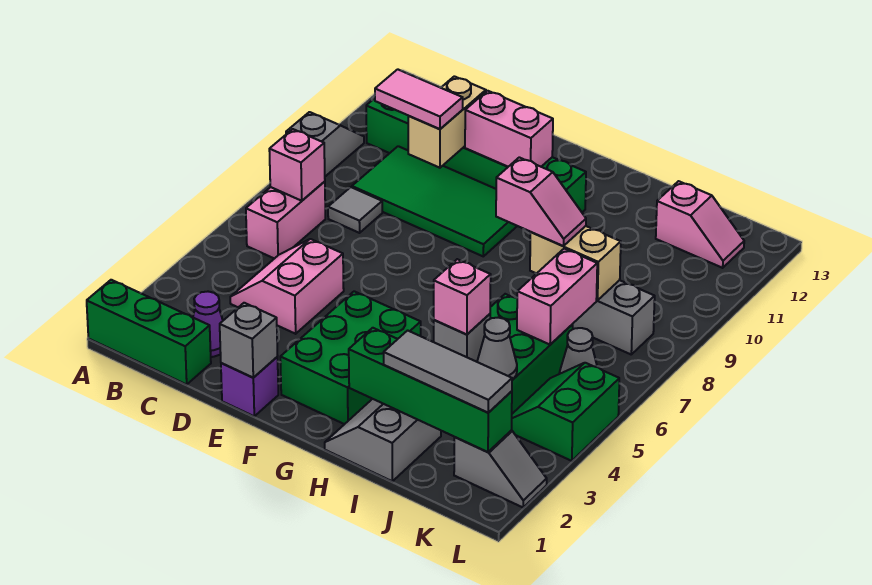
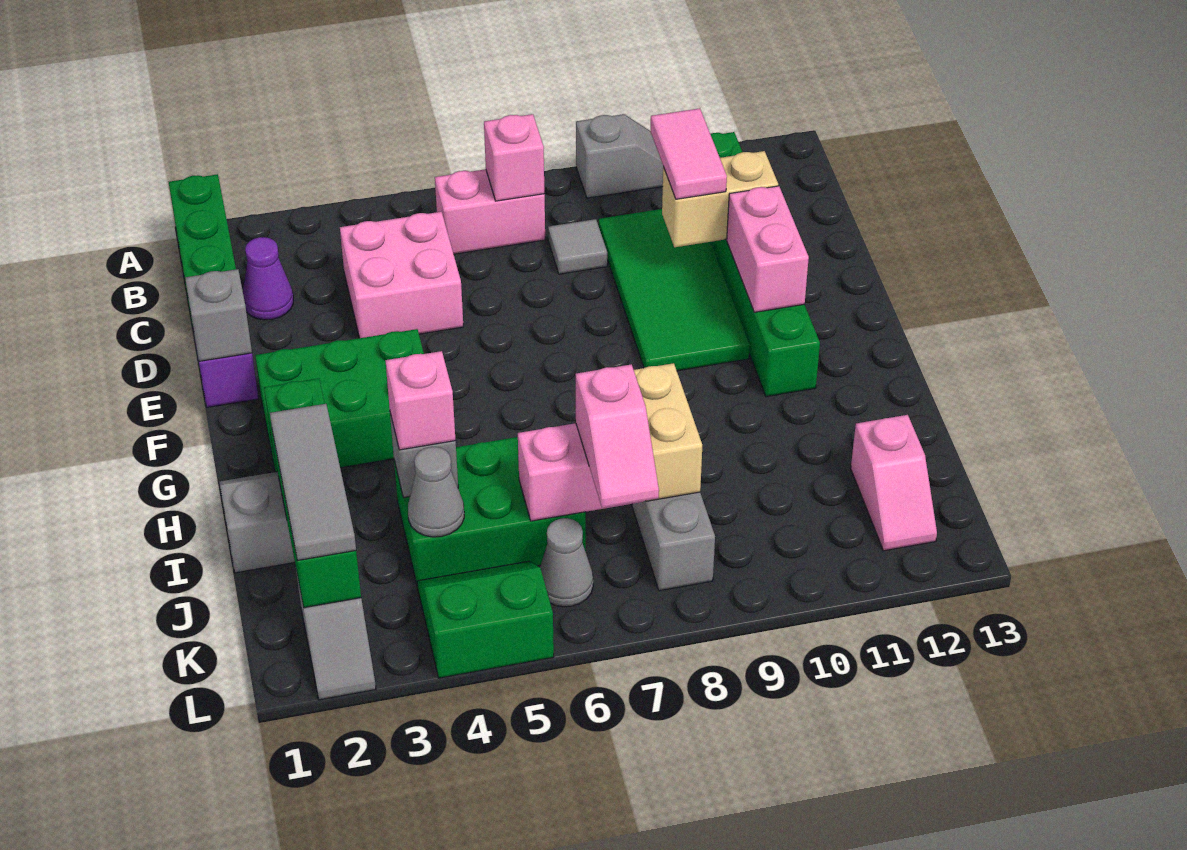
pink 2x2 slope [230,239,344,334] -> pink 2x2 brick [340,212,463,338]
pink 1x2 slope [496,157,586,246] -> pink 1x2 slope moved to [575,364,659,508]

